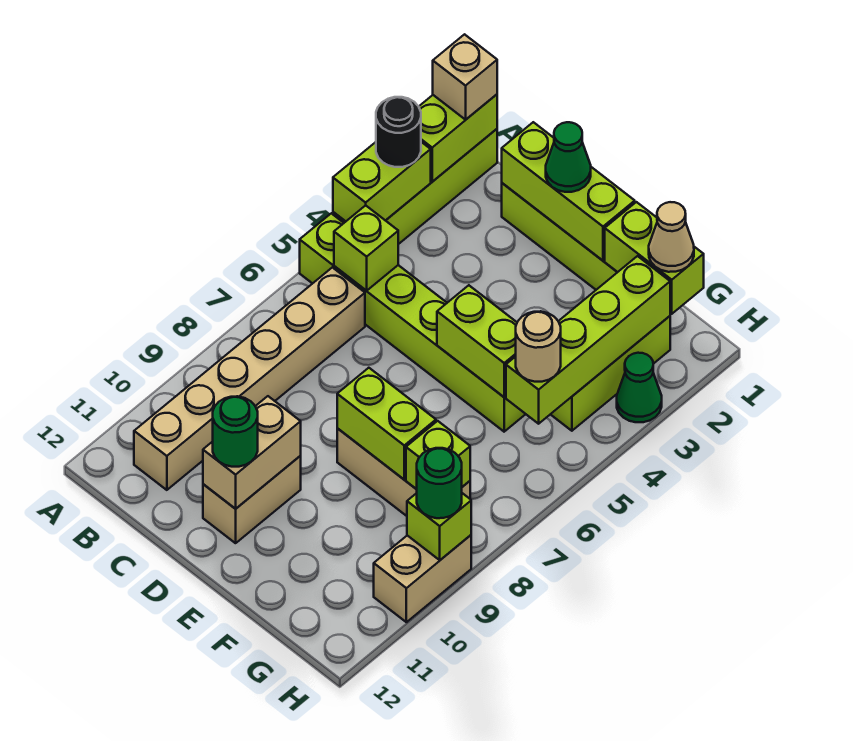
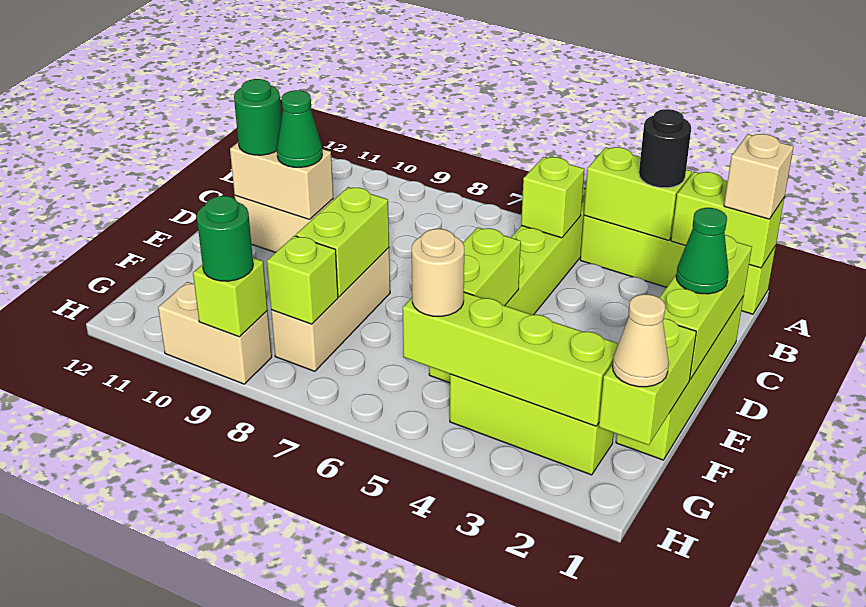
tan 1x6 brick [134,267,365,490] -> none
green 1x1 cone [617,353,662,422] -> green 1x1 cone moved to [277,90,322,167]

